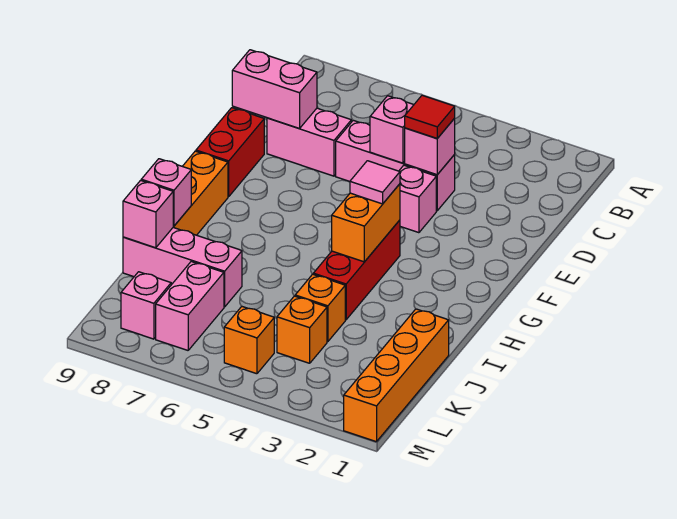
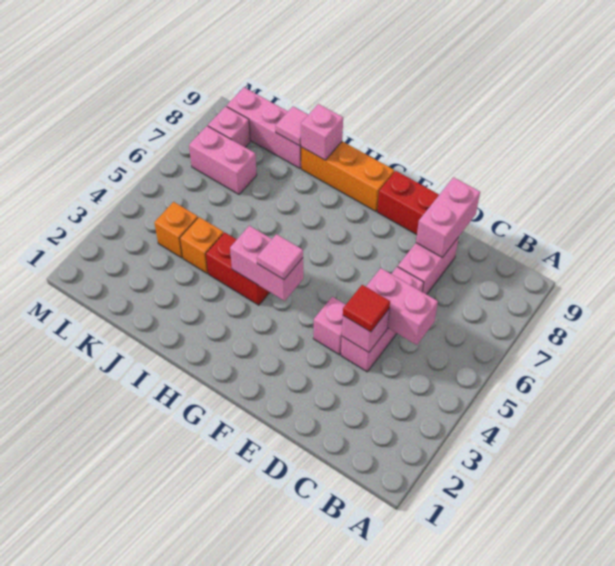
pink 1x1 brick [370,96,414,163] -> pink 1x2 brick [366,268,438,345]
red 1x3 brick [313,220,400,320] -> red 1x2 brick [206,233,270,305]
orange 1x2 brick [332,184,400,262] -> pink 1x2 brick [230,226,303,301]
orange 1x4 brick [344,309,449,442] -> none
pink 1x3 brick [123,228,242,307] -> pink 1x3 brick turned to [227,87,301,168]
pink 1x1 brick [123,180,173,248] -> pink 1x1 tile [276,107,308,146]
orange 1x1 brick [224,307,274,374] -> none

